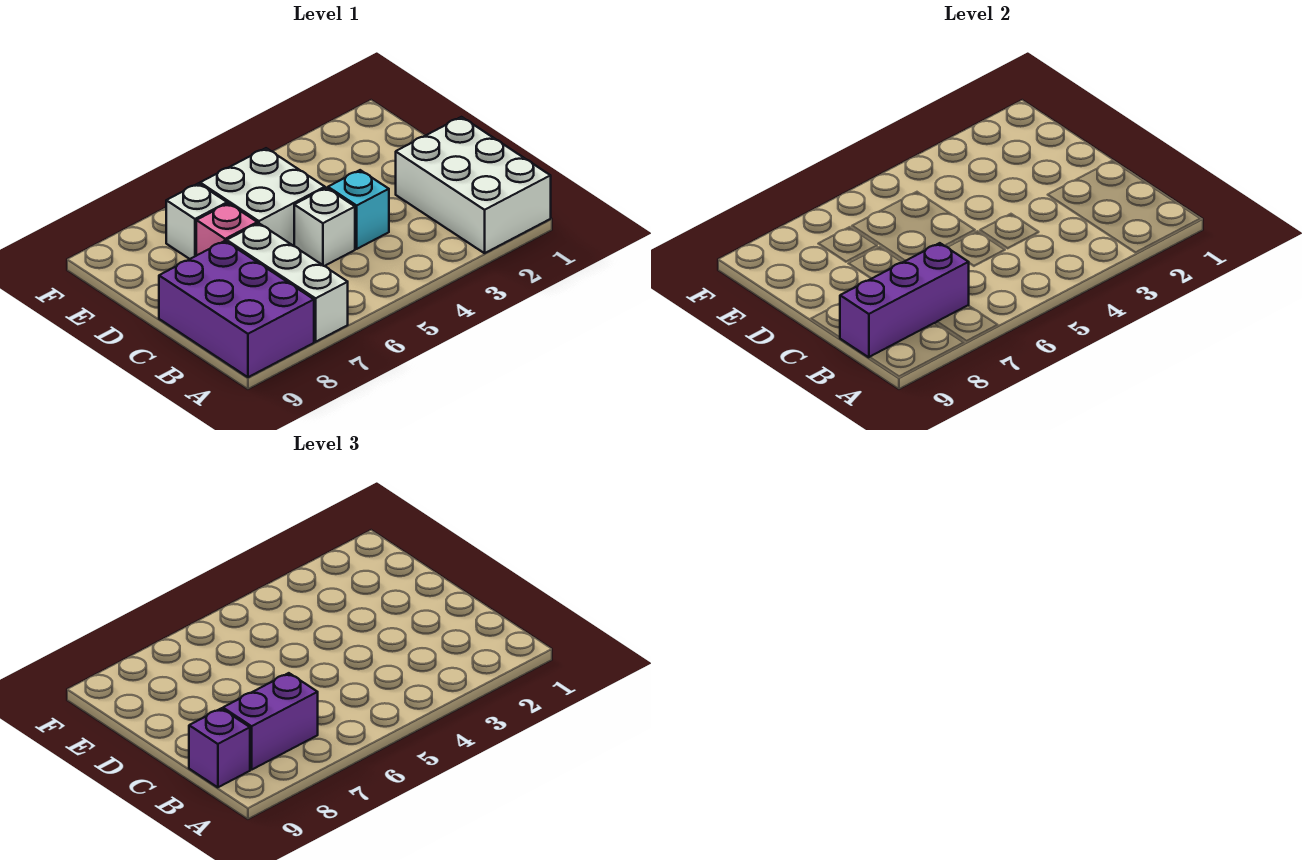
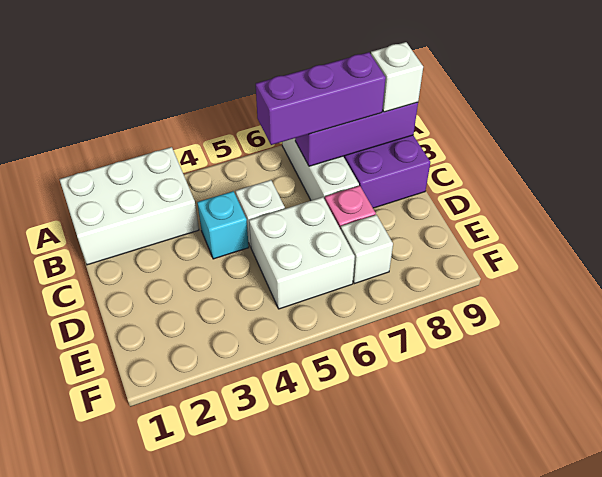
white 2x3 brick [396,117,551,253] -> white 2x3 brick turned to [60,147,199,265]
purple 1x2 brick [223,673,318,770] -> purple 1x3 brick [256,52,386,145]
purple 1x1 brick [189,708,250,787] -> white 1x1 brick [371,42,423,112]

